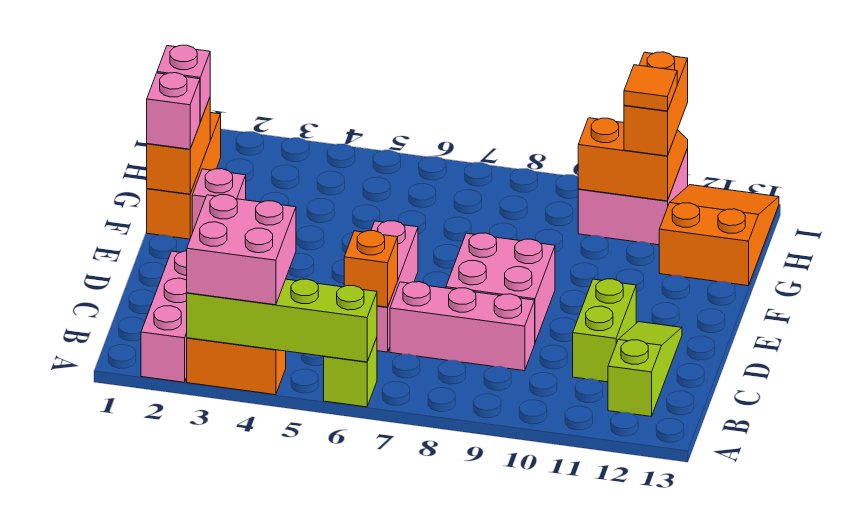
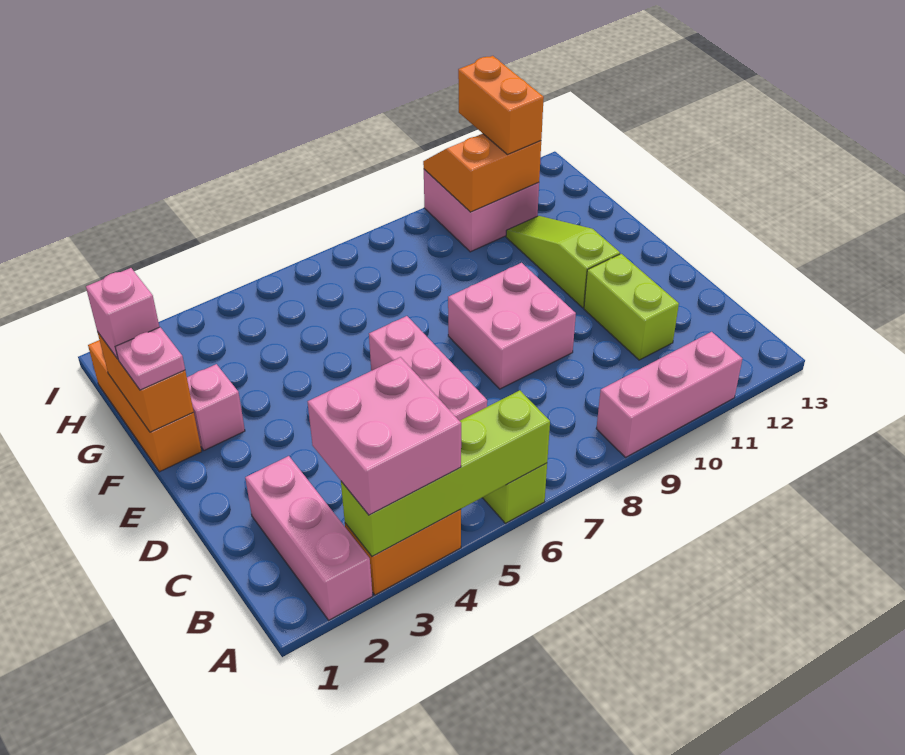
lime 1x3 slope [608,322,682,416] -> lime 1x3 slope moved to [506,216,620,308]
orange 1x1 brick [344,231,398,307] -> none
pink 1x3 brick [390,282,535,371] -> pink 1x3 brick moved to [596,332,742,457]
pink 1x1 brick [147,73,200,149] -> pink 1x1 plate [115,327,185,390]
orange 2x3 slope [659,185,779,286] -> none
orange 1x1 tile [624,65,677,111] -> none

